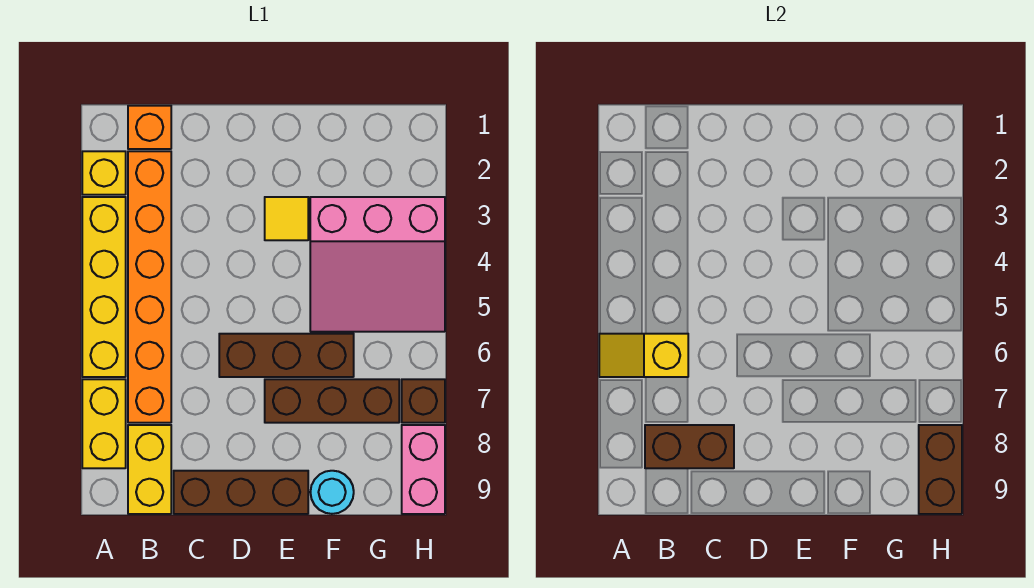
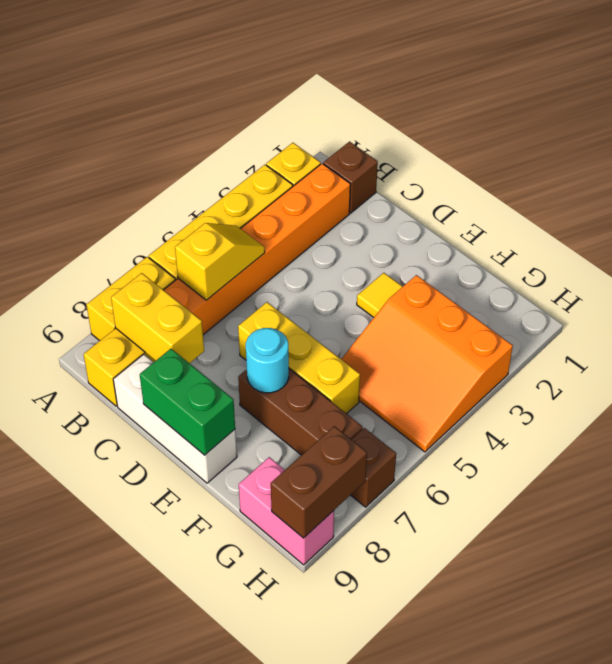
yellow 1x2 slope [599,334,688,377] -> yellow 1x2 slope turned to [175,223,265,300]
orange 1x1 brick [128,106,171,149] -> brown 1x1 brick [323,142,378,213]
brown 1x2 brick [645,425,734,468] -> yellow 1x2 brick [111,273,204,363]
brown 1x3 brick [174,471,308,514] -> white 1x3 brick [113,354,237,483]
brown 1x3 brick [219,334,354,377] -> yellow 1x3 brick [238,302,360,414]
none -> green 1x2 brick [140,349,235,455]
pink 3x3 slope [310,197,445,332] -> orange 3x3 slope [341,275,513,452]
cyan 1x1 round brick [310,471,354,514] -> cyan 1x1 round brick moved to [246,328,289,393]
pink 1x2 brick [402,425,445,514] -> pink 1x2 brick turned to [239,457,334,565]

